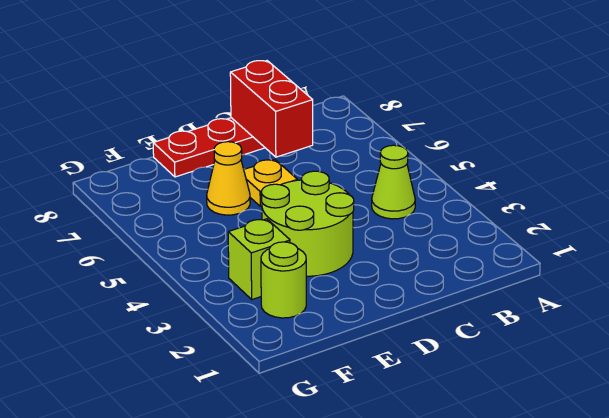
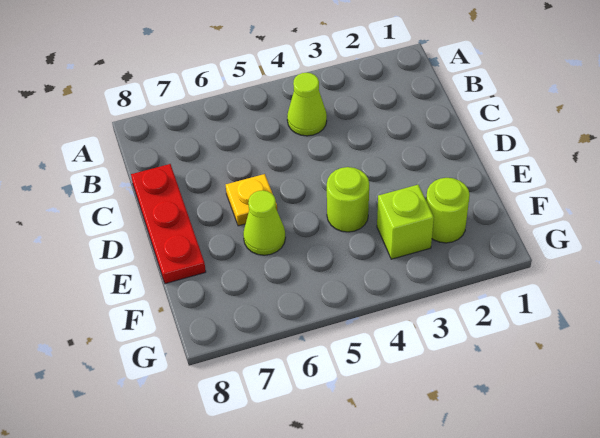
red 1x2 brick [230,61,313,157] -> none
lime 2x2 round brick [261,171,354,276] -> lime 1x1 round brick [327,167,369,232]
yellow 1x1 cone [207,142,250,215] -> lime 1x1 cone [243,190,286,255]

